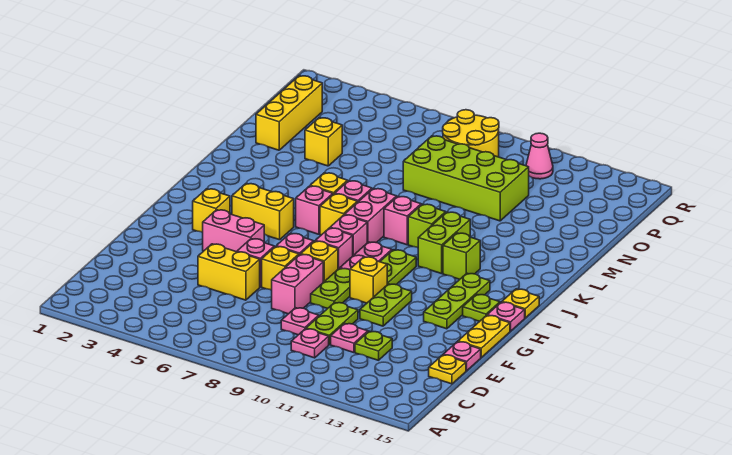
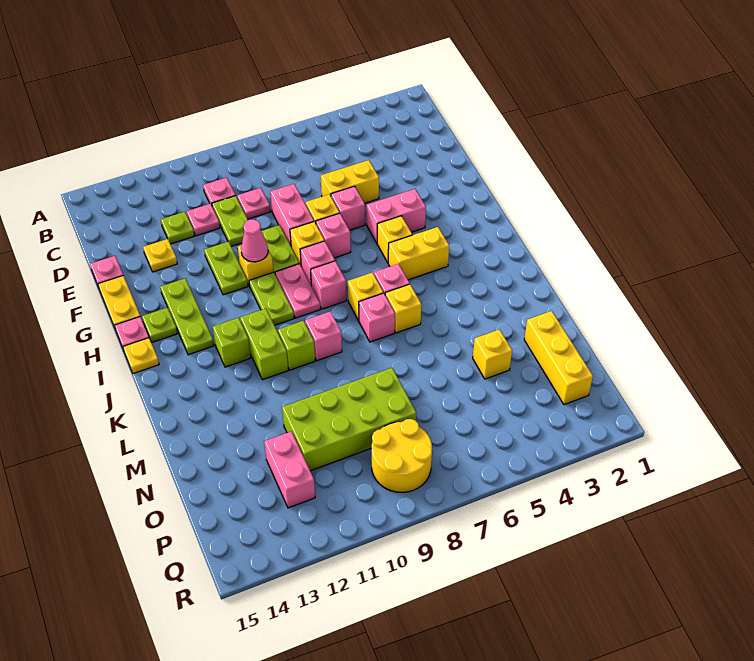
yellow 1x1 plate [429,355,466,384] -> yellow 1x1 plate moved to [143,239,177,272]
yellow 1x1 brick [193,189,230,232] -> yellow 1x1 brick moved to [377,216,412,262]
pink 1x2 brick [345,188,397,243] -> pink 1x2 brick moved to [264,431,315,508]
pink 1x1 cone [526,133,553,179] -> pink 1x1 cone moved to [241,219,268,262]

